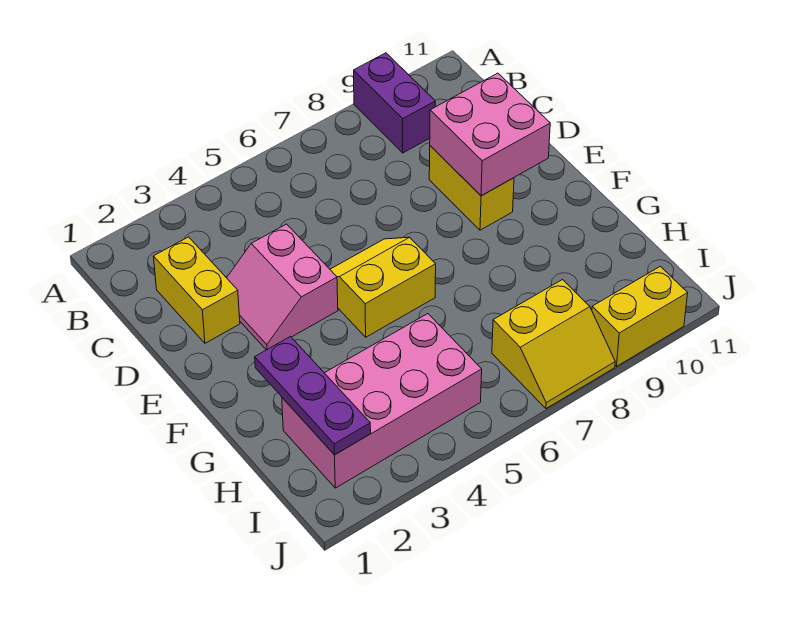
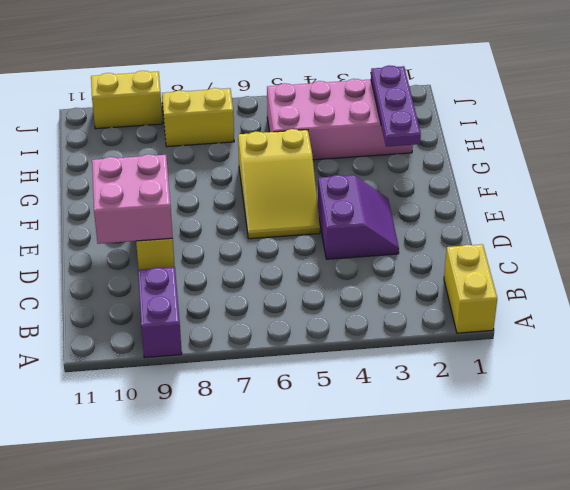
yellow 1x2 brick [153,237,240,343] -> yellow 1x2 brick moved to [444,244,497,333]
pink 2x2 slope [227,224,338,350] -> purple 2x2 slope [318,175,399,259]
yellow 2x2 slope [330,237,436,337] -> yellow 2x3 slope [238,129,320,239]

